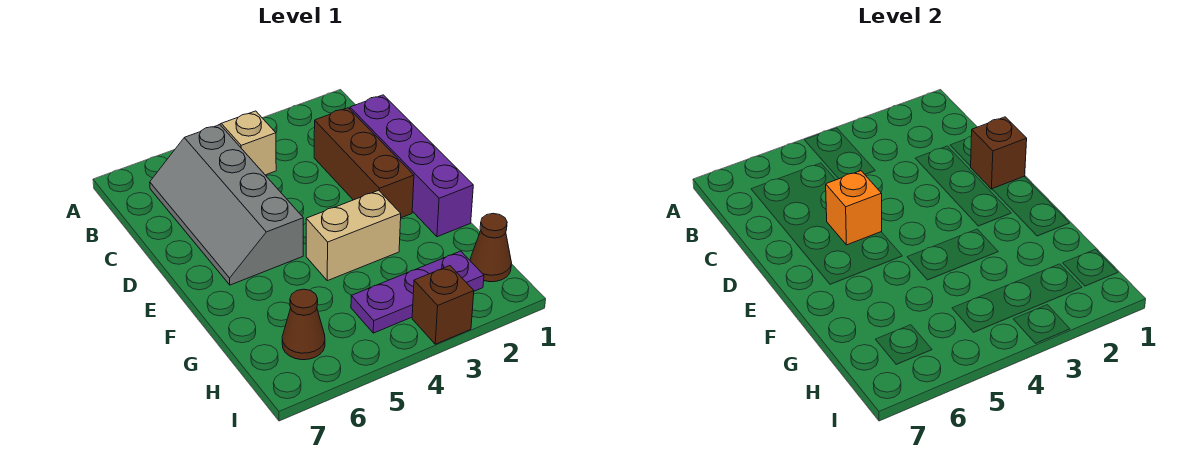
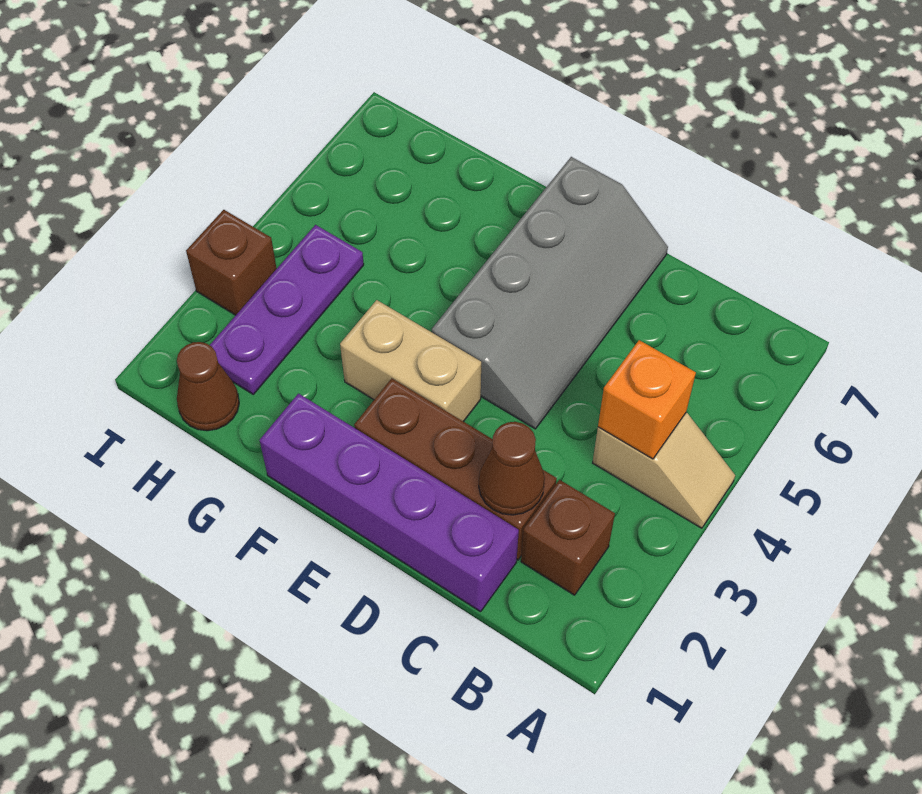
grey 2x4 slope [150,125,303,285] -> grey 2x4 slope turned to [432,157,668,429]
brown 1x1 brick [970,117,1027,189] -> brown 1x1 brick moved to [521,480,615,595]
orange 1x1 brick [826,171,882,245] -> orange 1x1 brick moved to [598,340,696,459]
tan 1x2 brick [306,190,401,281] -> tan 1x2 brick turned to [340,300,481,422]
brown 1x1 cone [282,289,325,360] -> brown 1x1 cone moved to [479,422,545,515]

